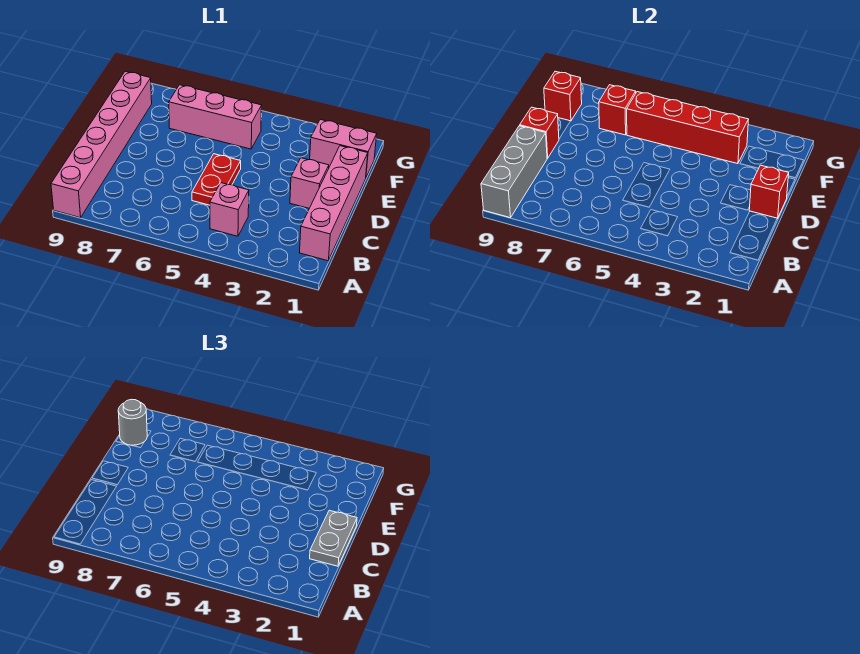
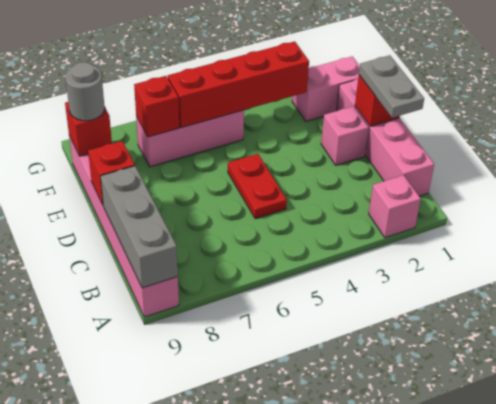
pink 1x1 brick [210,183,249,236] -> pink 1x1 brick moved to [369,175,421,238]

